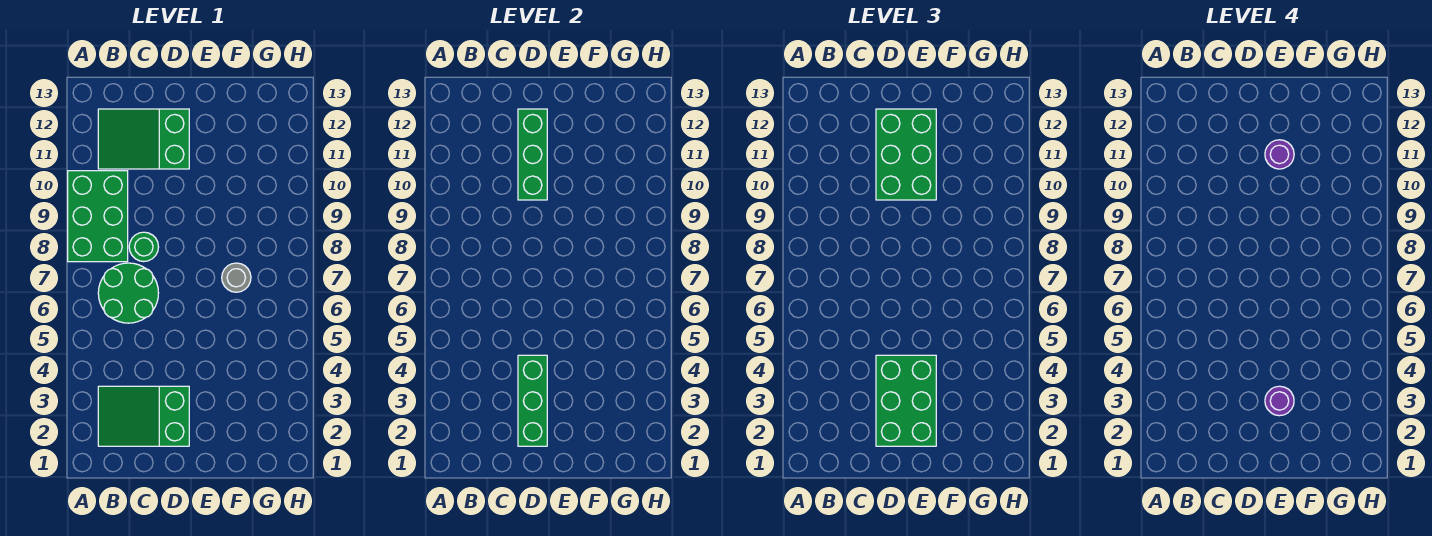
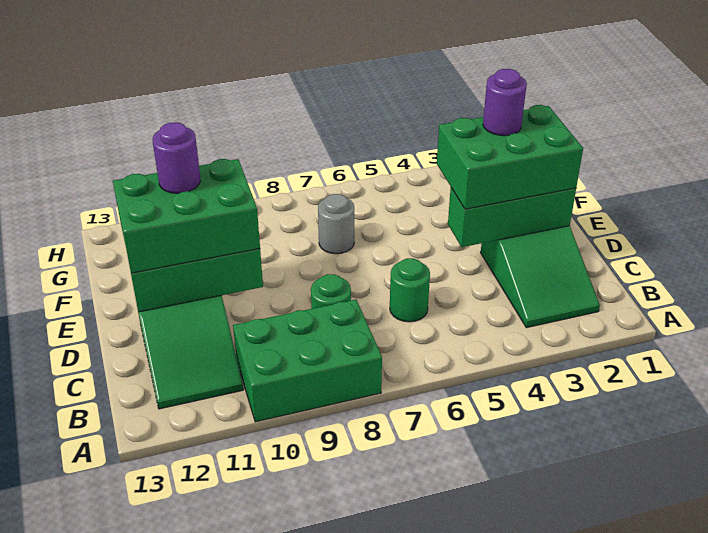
green 2x2 round brick [98,263,159,323] -> green 1x1 round brick [390,258,430,322]

